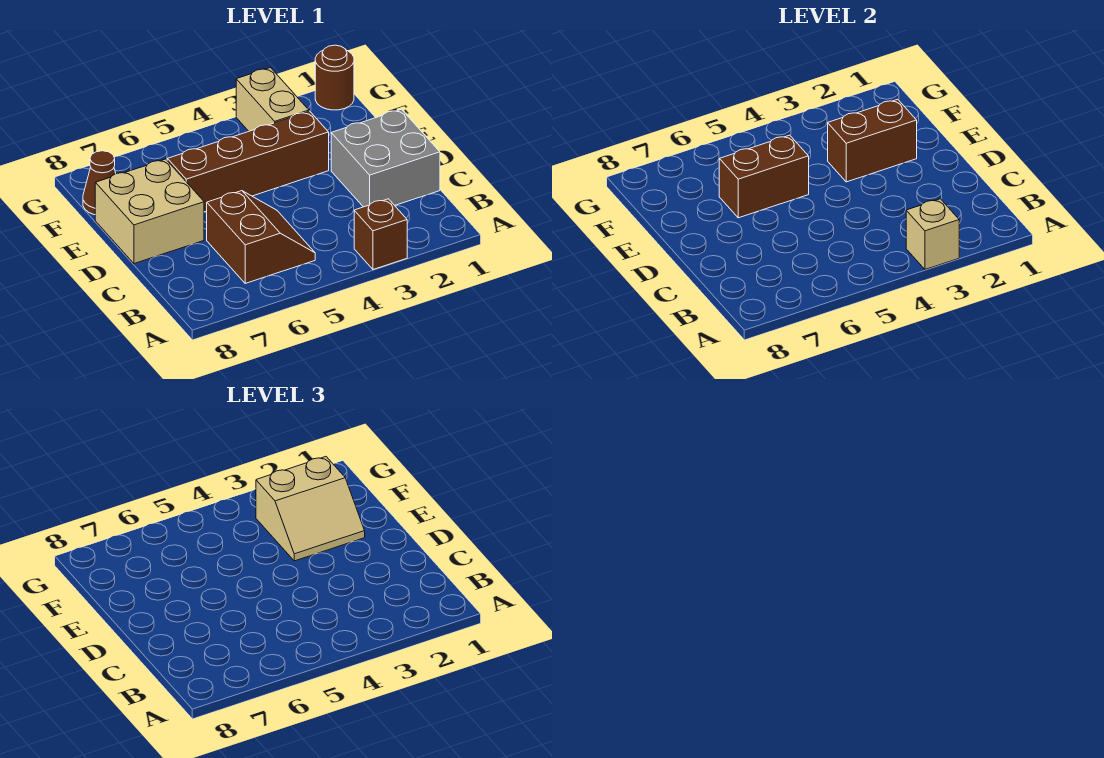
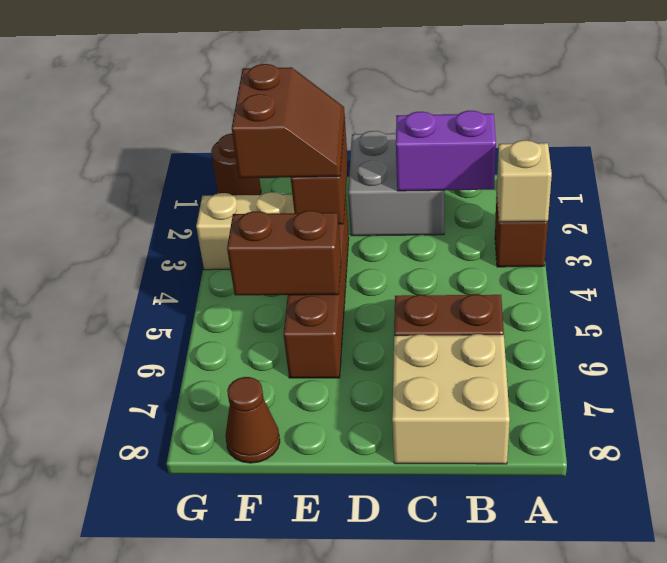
none -> purple 1x2 brick [396,111,496,191]
tan 2x2 brick [95,159,204,264] -> tan 2x2 brick moved to [392,334,510,464]
tan 2x2 slope [256,457,365,561] -> brown 2x2 slope [232,64,345,178]
brown 1x2 brick [719,135,809,218] -> brown 1x2 brick turned to [227,211,341,295]

